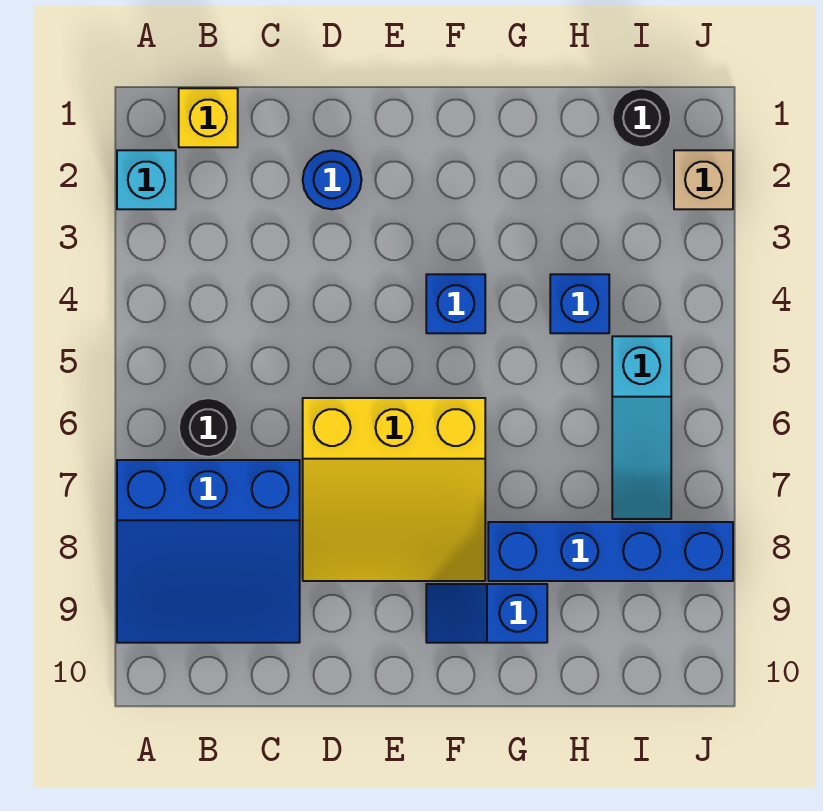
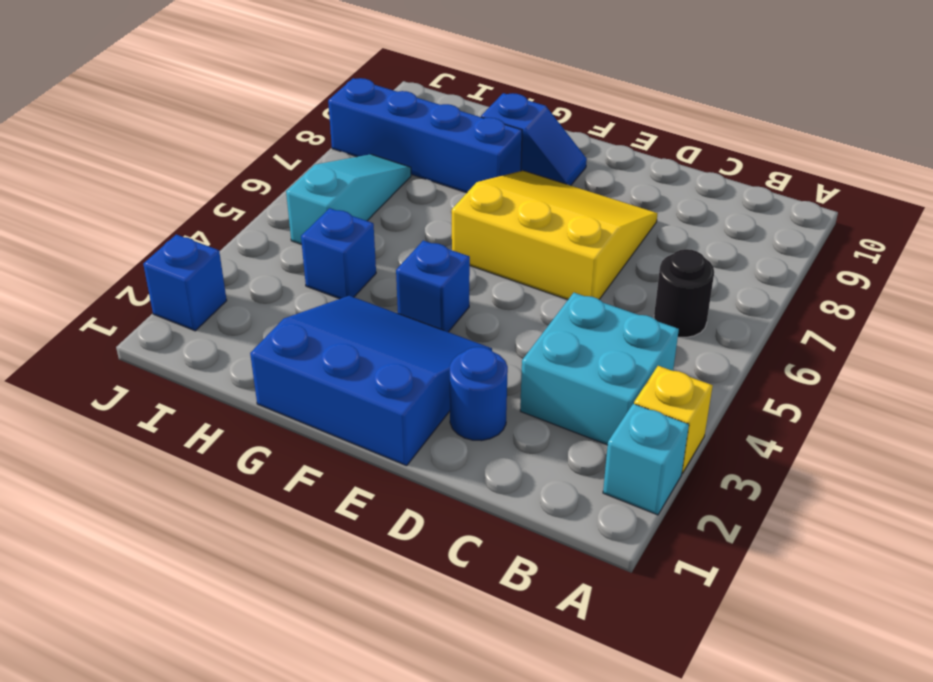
blue 3x3 slope [117,460,300,643] -> blue 3x3 slope moved to [250,296,492,466]
yellow 1x1 brick [179,88,238,147] -> yellow 1x1 brick moved to [634,366,713,473]
none -> cyan 2x2 brick [520,293,679,445]
black 1x1 round brick [612,89,671,147] -> none
tan 1x1 brick [674,150,733,209] -> blue 1x1 brick [143,235,227,331]

